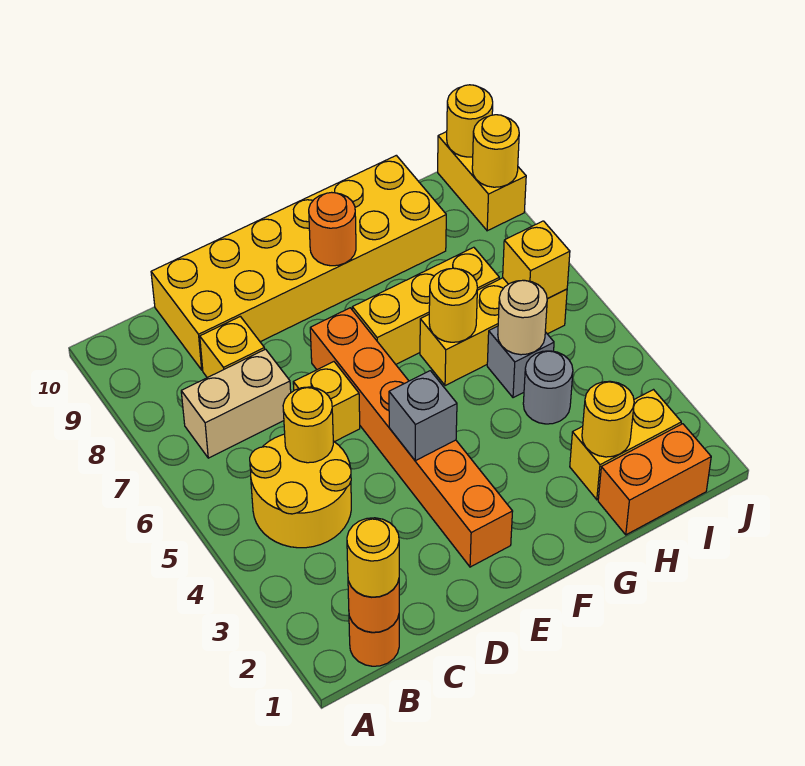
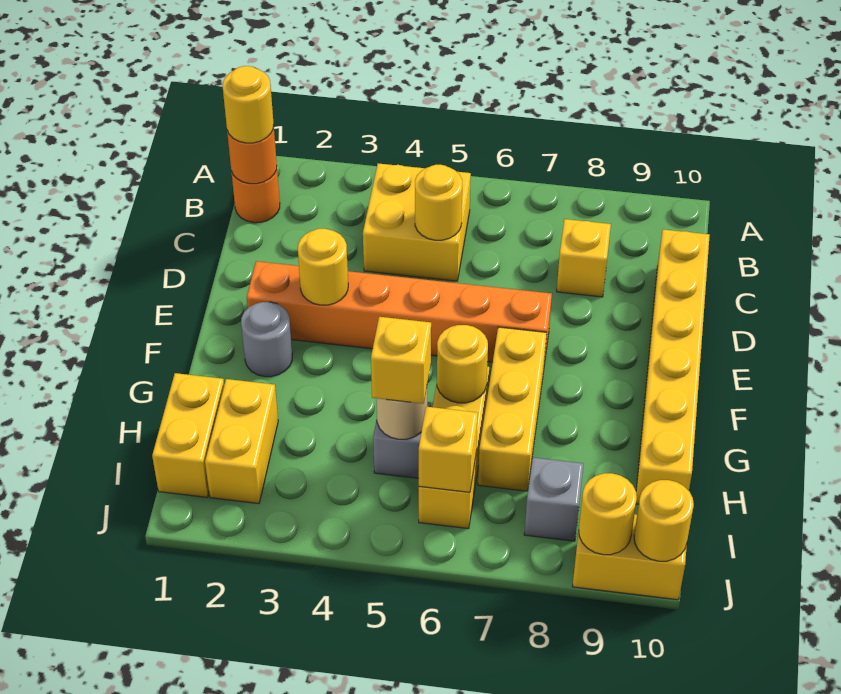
yellow 2x2 round brick [250,434,351,548] -> yellow 2x2 brick [363,163,471,281]
tan 1x2 brick [181,349,291,458] -> none
yellow 2x6 brick [151,155,446,370] -> yellow 1x6 brick [636,229,710,504]
yellow 1x1 brick [293,362,360,442] -> yellow 1x1 brick moved to [371,317,431,404]
grey 1x1 brick [389,371,457,461] -> grey 1x1 brick moved to [524,458,584,541]
orange 1x1 round brick [309,192,356,266] -> none
orange 1x2 brick [598,424,711,535] -> yellow 1x2 brick [152,373,224,497]
yellow 1x1 round brick [582,381,634,457] -> yellow 1x1 round brick moved to [298,229,348,305]
grey 1x1 round brick [523,351,573,424] -> grey 1x1 round brick moved to [241,302,292,377]

